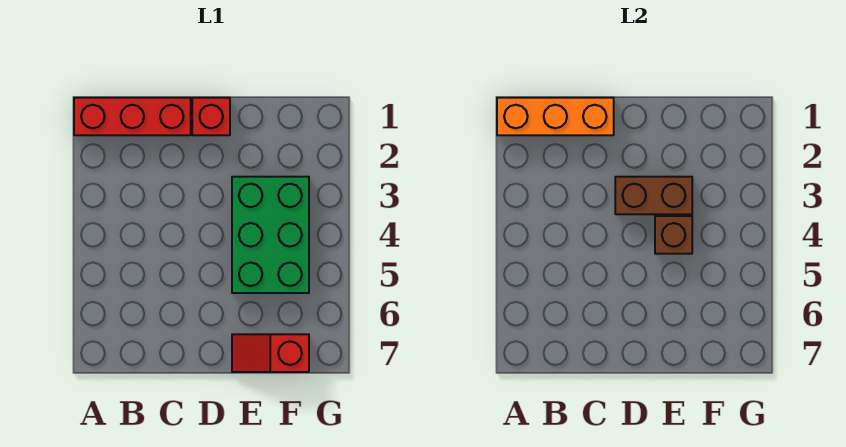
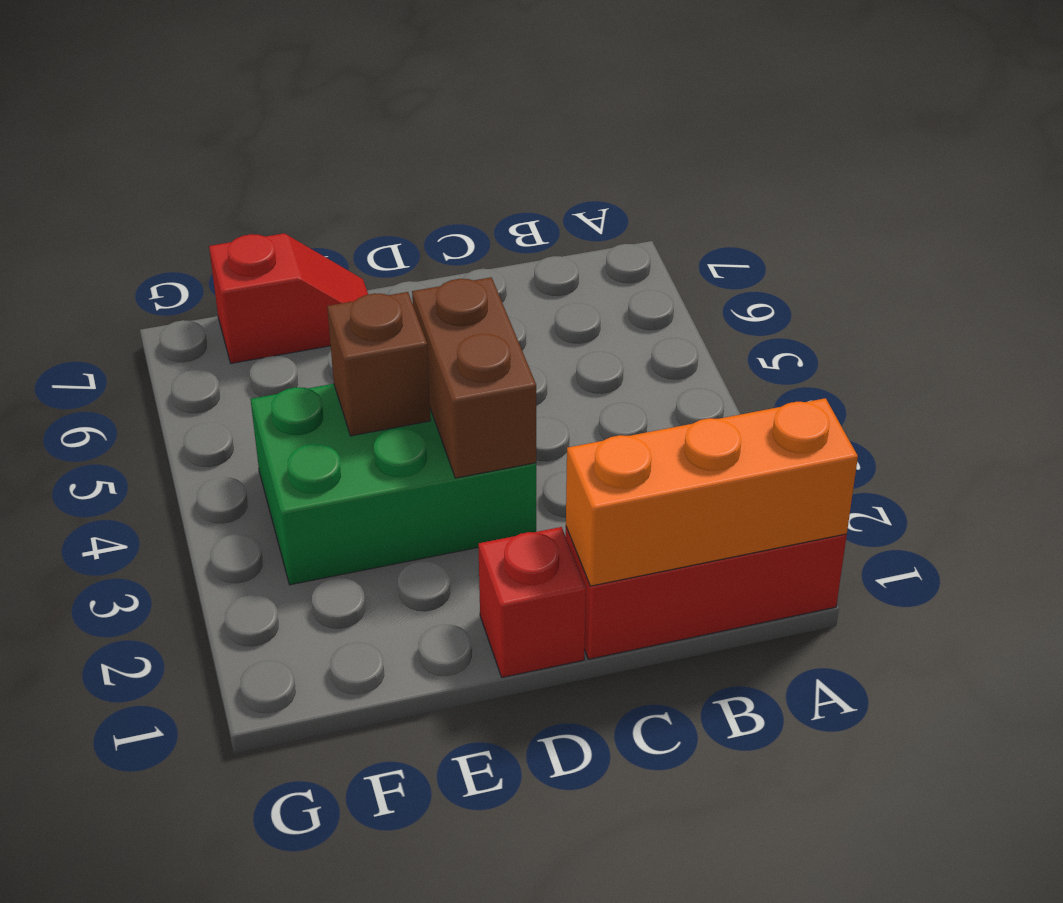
brown 1x2 brick [615,177,692,214] -> brown 1x2 brick turned to [412,277,536,478]
green 2x3 brick [232,177,309,293] -> green 2x3 brick turned to [251,384,536,585]

